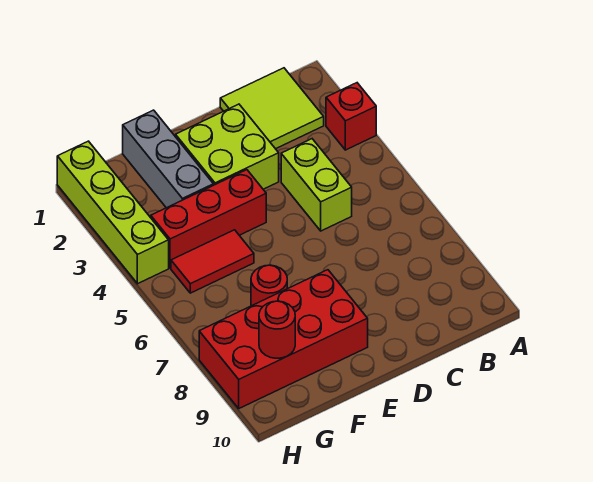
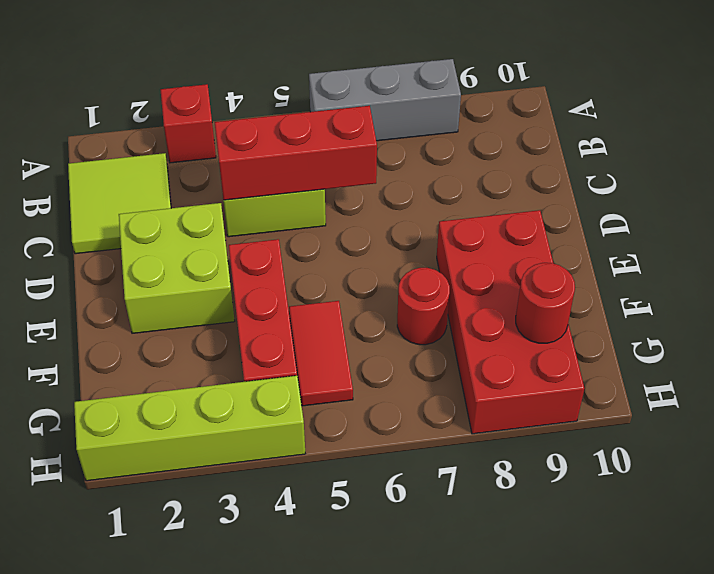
none -> red 1x3 brick [215,106,377,200]
grey 1x3 brick [123,110,213,208] -> grey 1x3 brick moved to [309,59,461,141]

